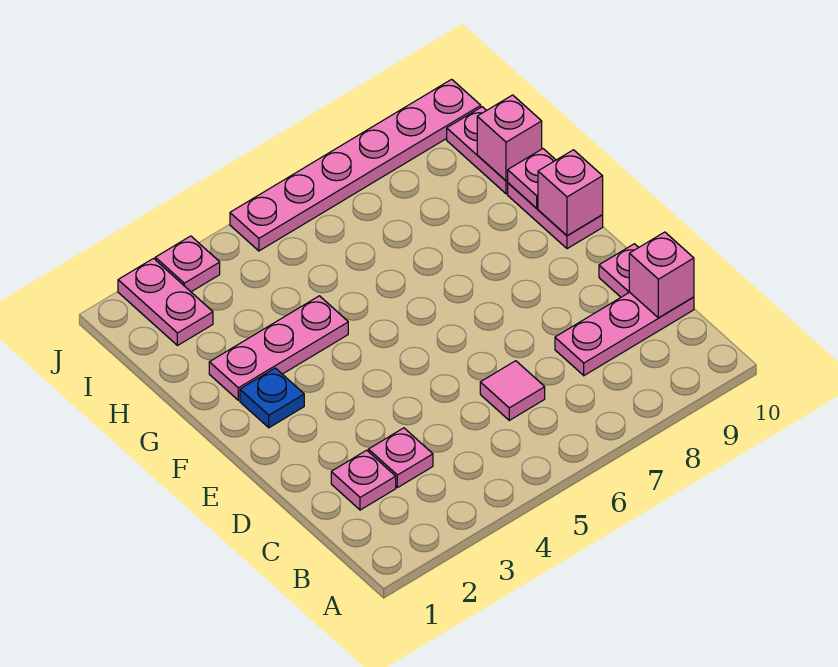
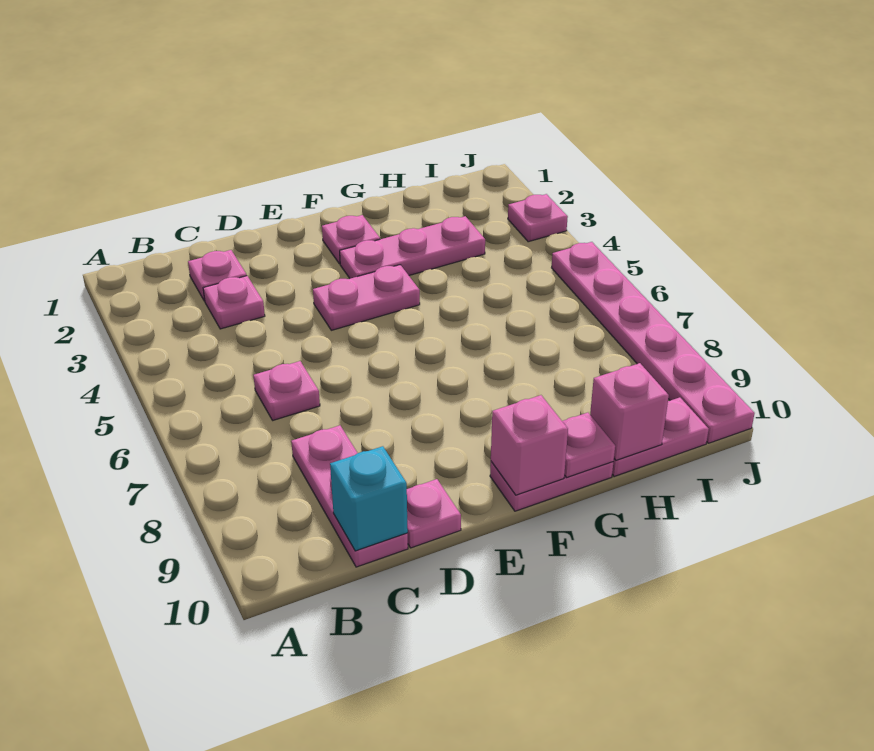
pink 1x1 tile [480,361,545,420] -> pink 1x1 plate [253,361,320,420]
pink 1x1 brick [629,232,694,318] -> cyan 1x1 brick [330,446,408,551]
blue 1x1 plate [240,368,304,428] -> pink 1x1 plate [322,215,380,264]
pink 1x3 plate [209,296,348,400] -> pink 1x3 plate turned to [340,216,485,278]
pink 1x2 plate [118,259,213,346] -> pink 1x2 plate moved to [313,265,420,330]

